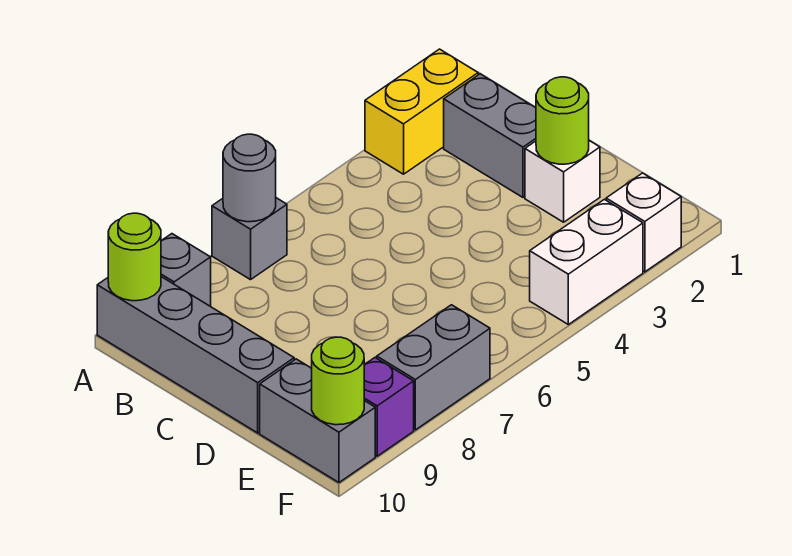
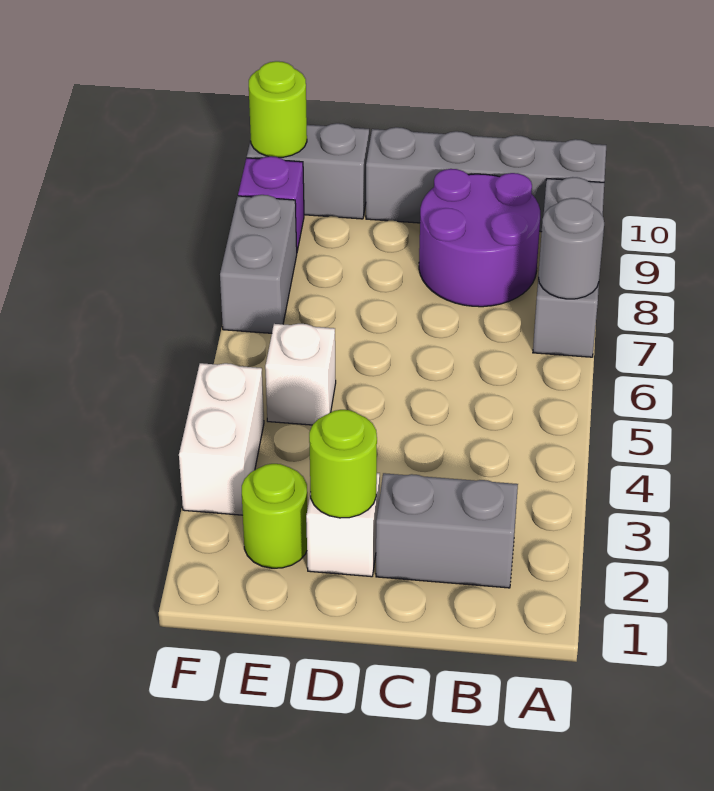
yellow 1x2 brick [365,49,478,174] -> none
lime 1x1 round brick [108,213,161,301] -> lime 1x1 round brick moved to [242,464,308,568]
none -> purple 2x2 round brick [419,169,540,307]
white 1x1 brick [606,173,681,272] -> white 1x1 brick moved to [265,324,336,425]

